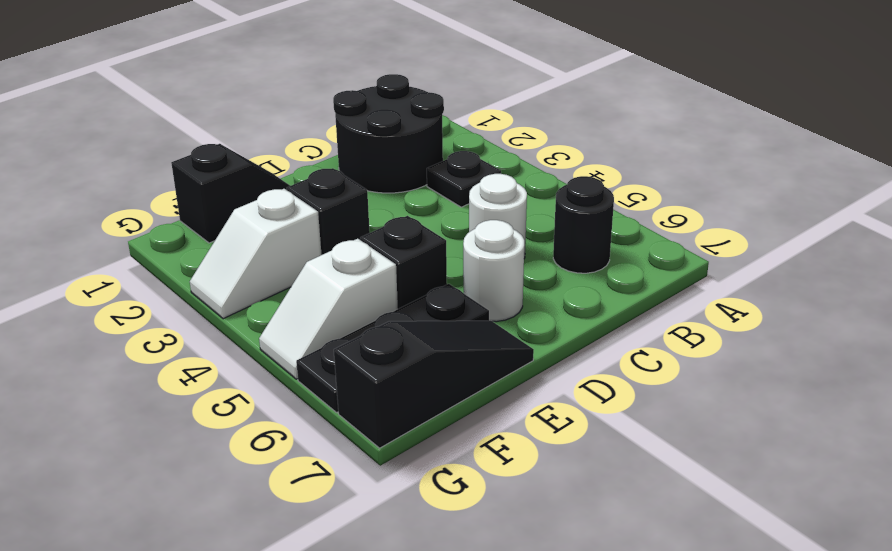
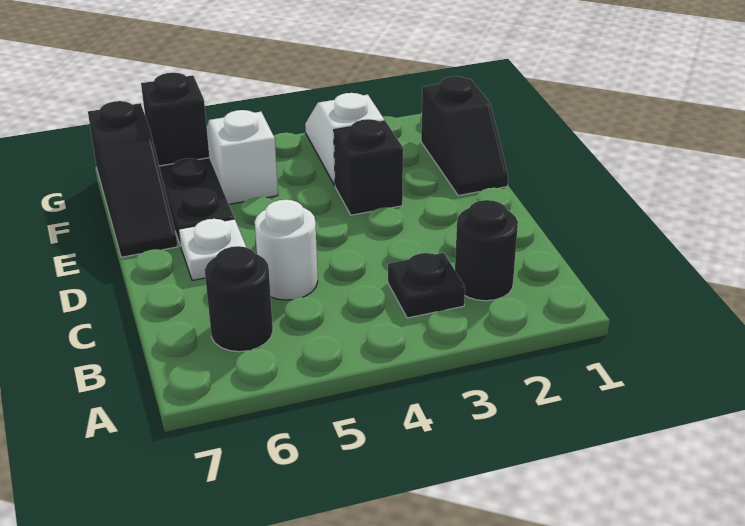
black 2x2 round brick [333,74,444,193] -> black 1x1 round brick [455,200,518,301]
white 1x1 round brick [463,220,524,322] -> white 1x1 plate [179,219,247,280]
black 1x1 brick [360,216,447,309] -> black 1x1 brick moved to [141,73,210,166]

